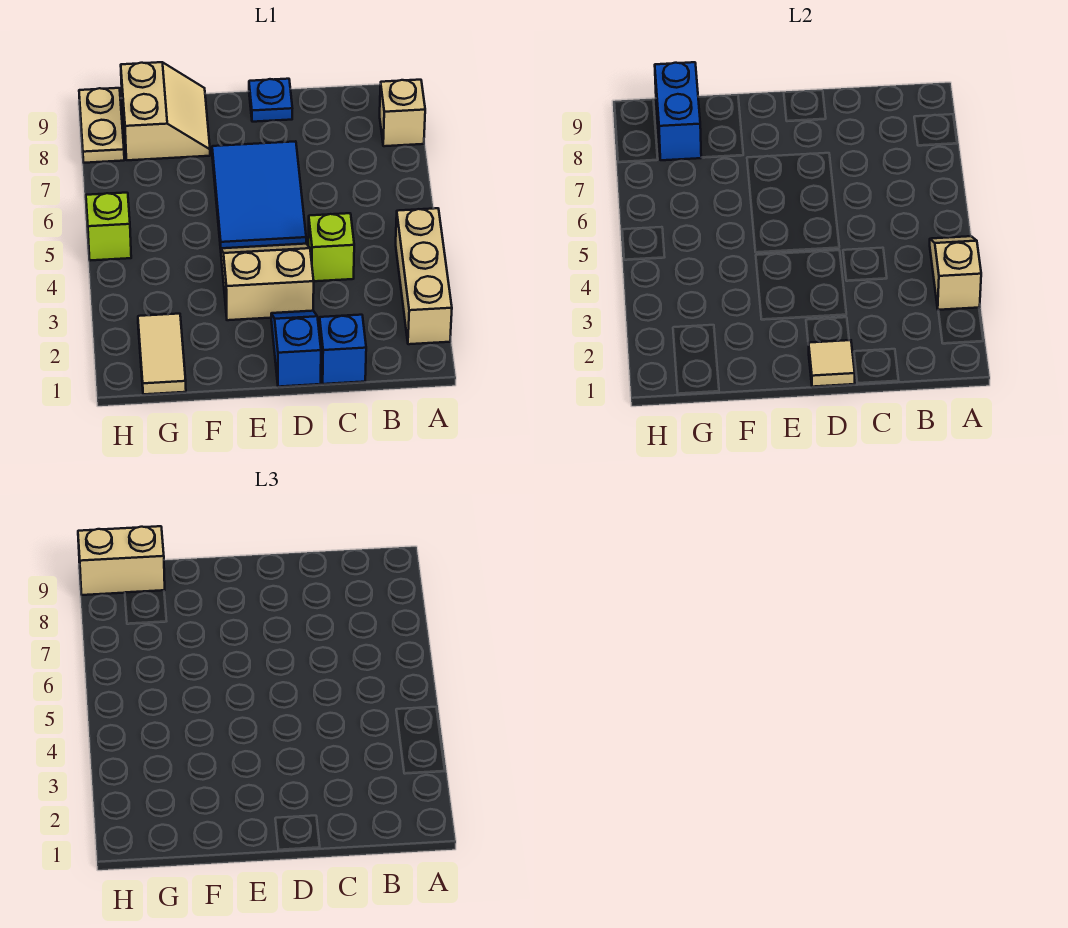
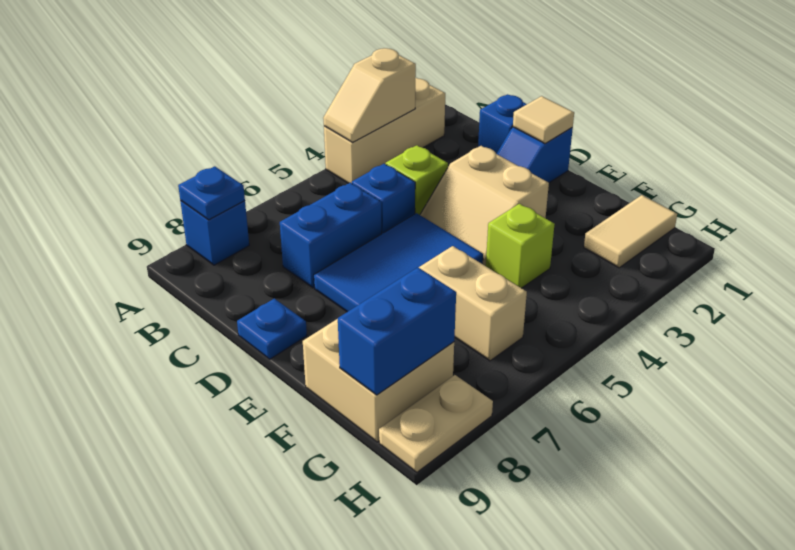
tan 1x1 brick [380,80,425,146] -> blue 1x1 brick [180,200,249,265]
none -> blue 1x1 plate [178,166,245,220]
none -> blue 1x1 brick [352,164,415,233]
none -> blue 1x2 brick [280,183,382,288]
tan 2x2 slope [121,62,210,160] -> tan 2x2 brick [303,319,454,442]
tan 1x2 brick [78,526,165,595] -> tan 1x2 brick moved to [419,246,527,361]
lime 1x1 brick [86,193,131,261] -> lime 1x1 brick moved to [486,204,555,288]

